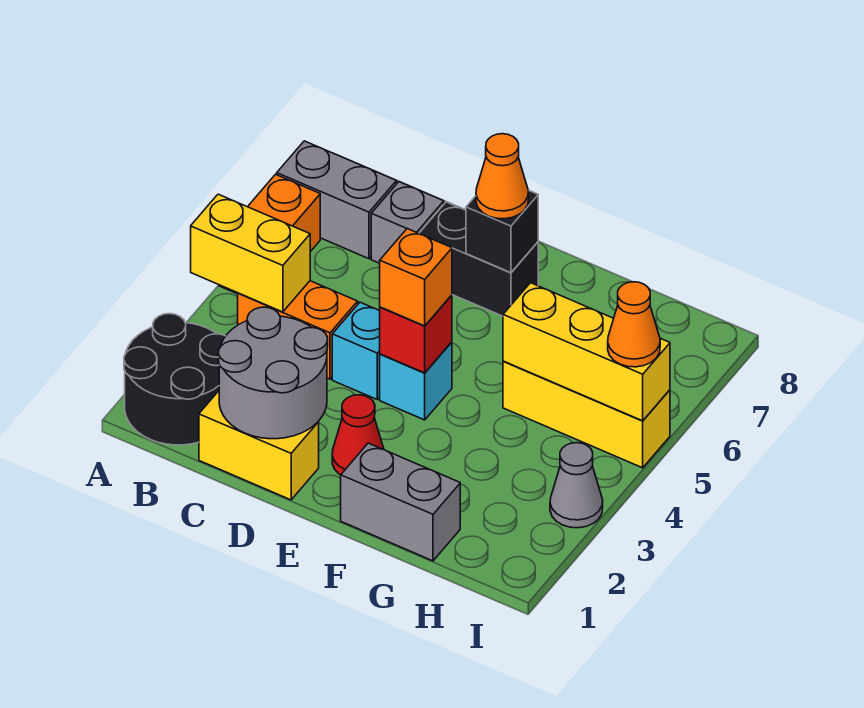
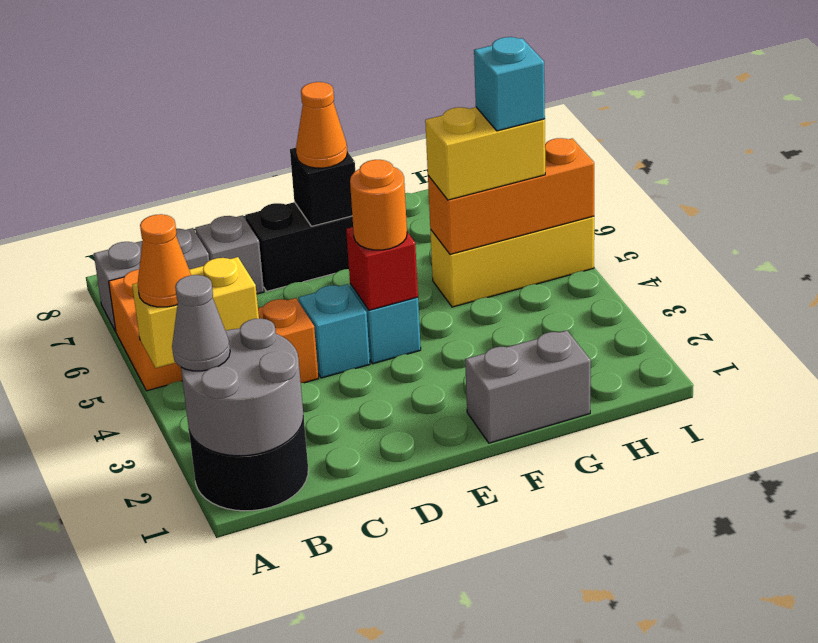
yellow 1x2 brick [199,391,319,500] -> yellow 1x2 brick moved to [425,107,545,200]
grey 2x2 round brick [219,307,328,439] -> grey 2x2 round brick moved to [181,318,303,456]
red 1x1 cone [332,395,384,475] -> none
orange 1x1 brick [380,229,452,326] -> orange 1x1 round brick [350,160,407,250]
yellow 1x3 brick [503,283,670,421] -> orange 1x3 brick [428,138,594,254]
none -> cyan 1x1 brick [474,37,545,131]
grey 1x1 cone [550,443,603,528] -> grey 1x1 cone moved to [172,275,230,371]
orange 1x1 cone [608,282,660,367] -> orange 1x1 cone moved to [138,214,191,307]

